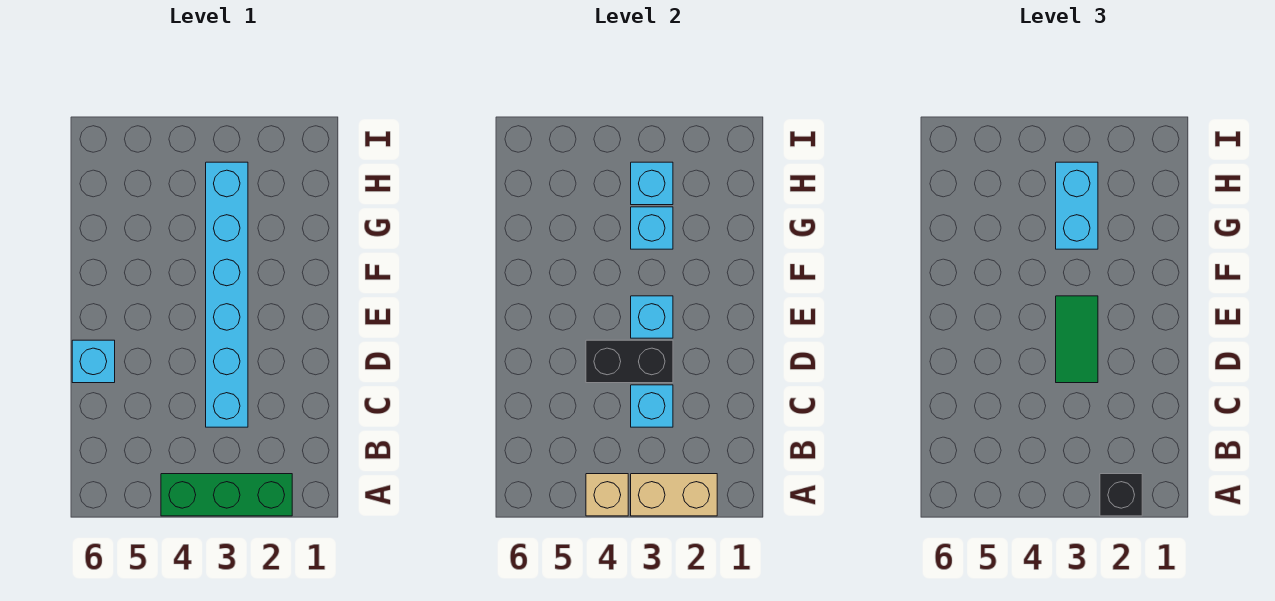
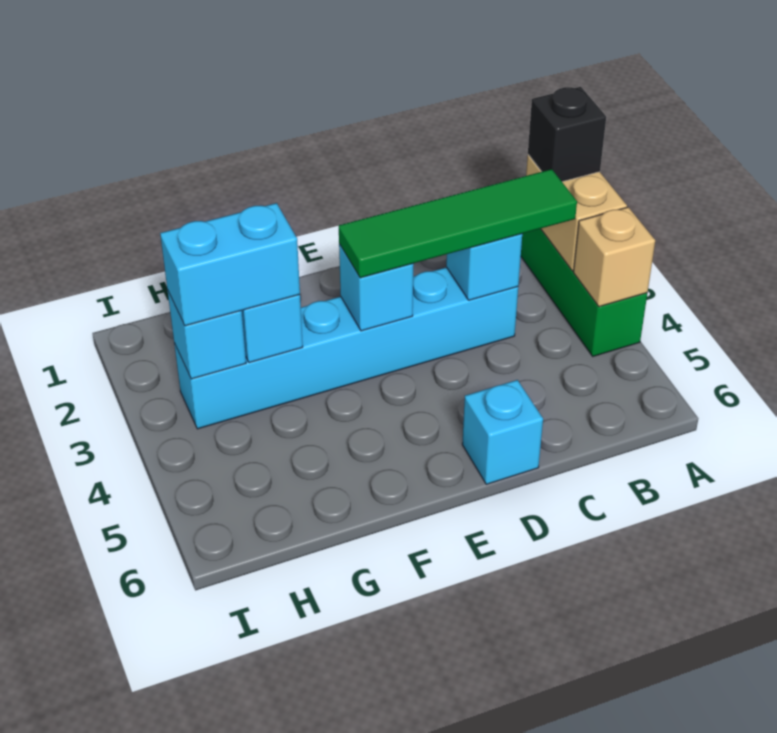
black 1x2 brick [586,340,673,383] -> none
green 1x2 tile [1056,296,1098,383] -> green 1x4 tile [339,169,577,278]

